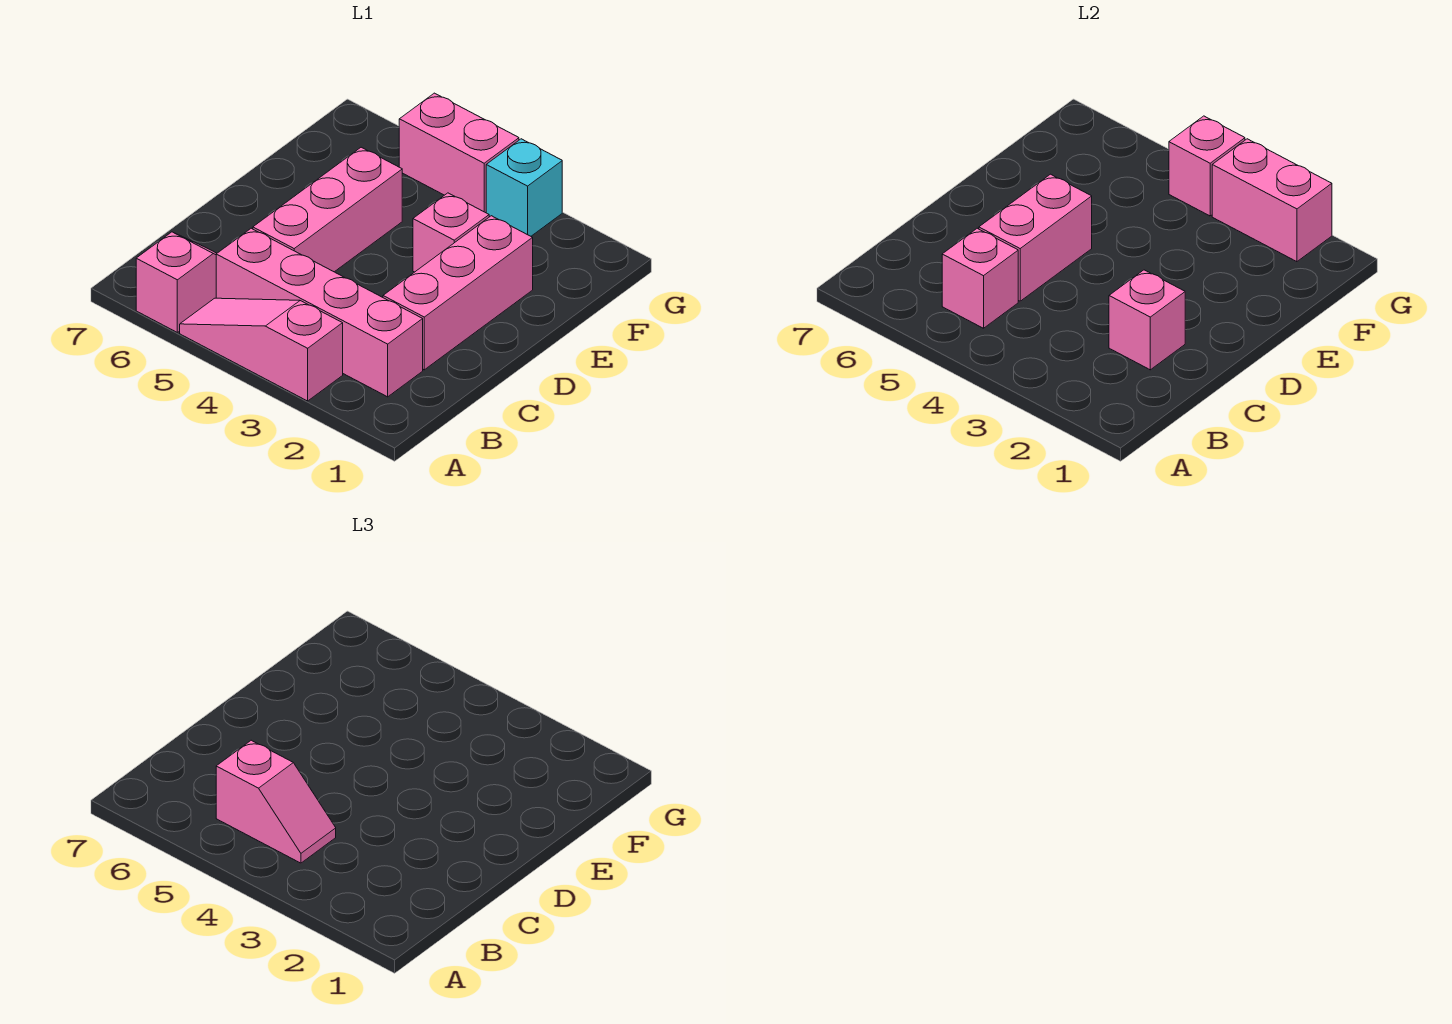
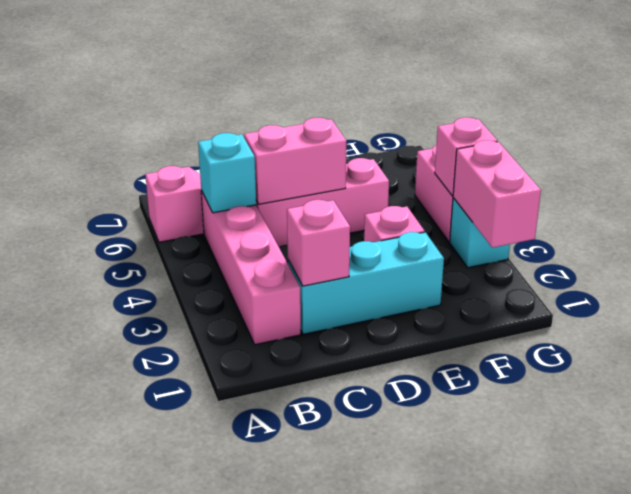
pink 1x3 slope [180,298,343,401] -> none
pink 1x2 slope [216,740,336,863] -> none
pink 1x1 brick [942,228,1018,328] -> cyan 1x1 brick [198,133,256,213]
pink 1x3 brick [383,216,533,370] -> cyan 1x3 brick [288,232,444,334]

